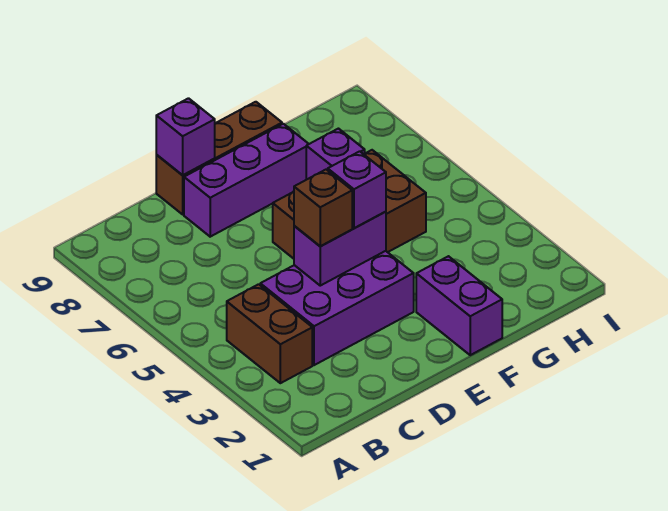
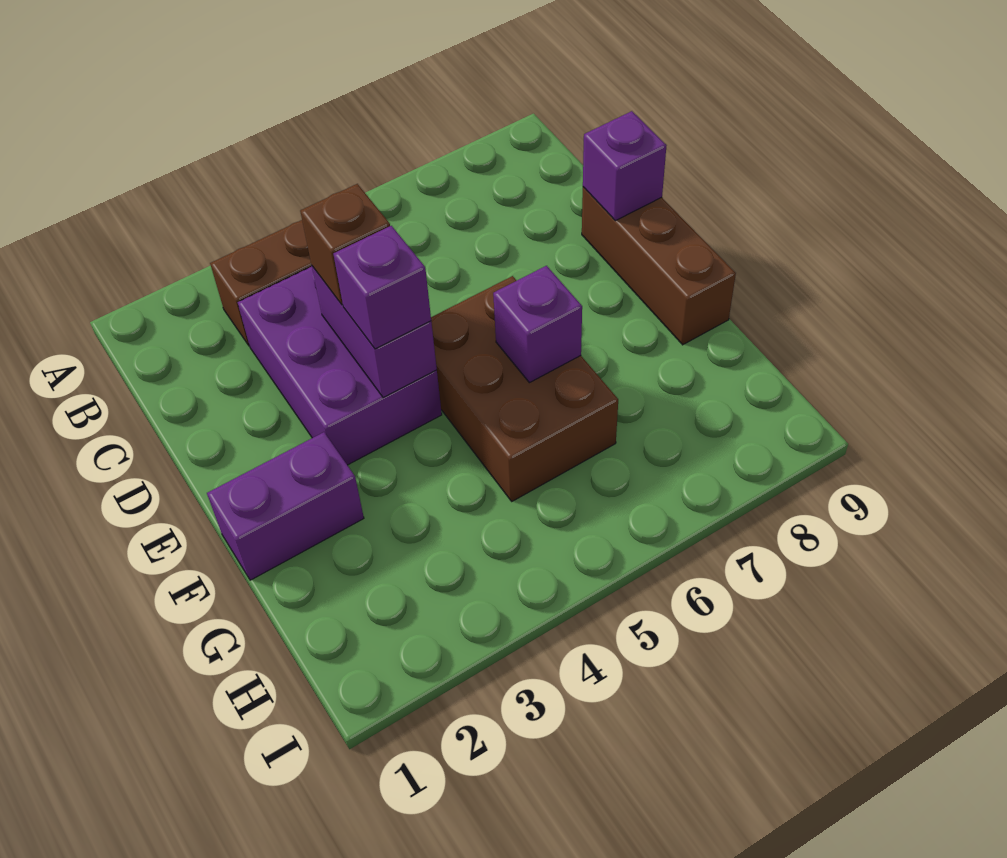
purple 1x3 brick [184,124,308,237] -> none

